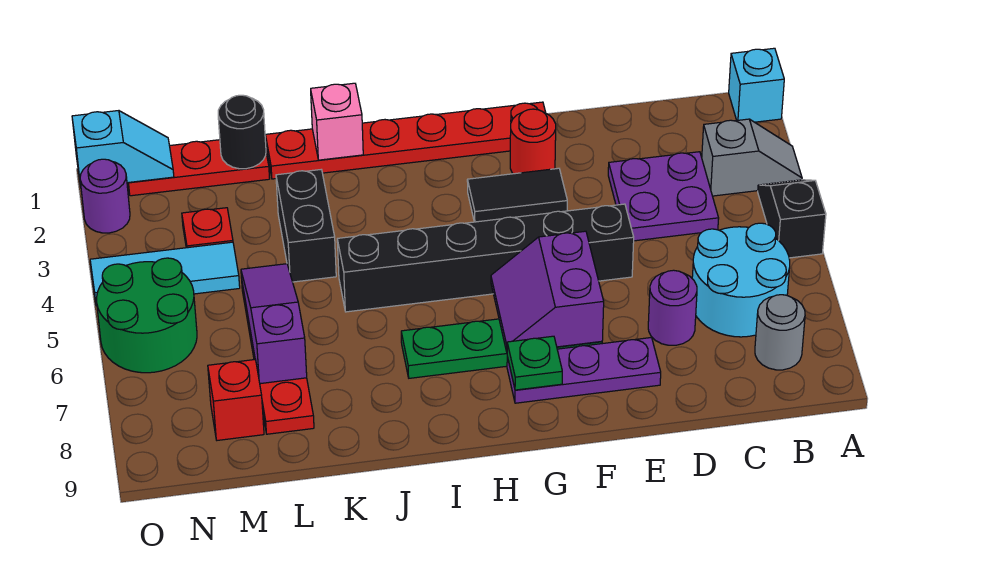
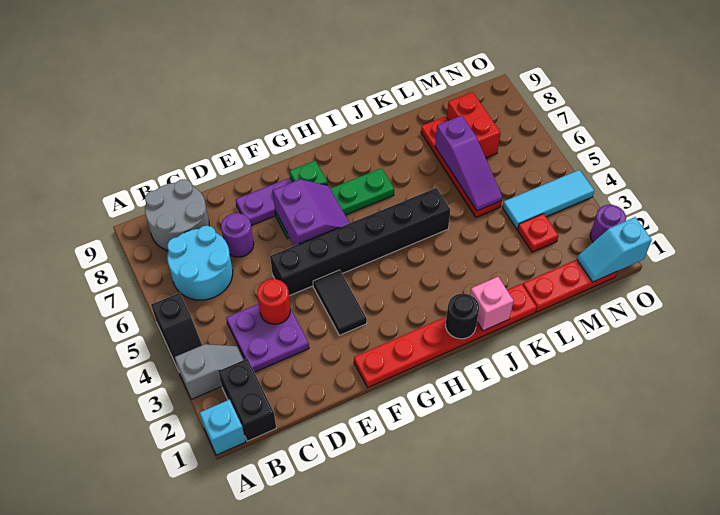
grey 1x2 slope [702,119,802,196] -> grey 1x2 slope turned to [175,344,244,399]
grey 1x1 round brick [755,295,805,370] -> grey 2x2 round brick [145,179,209,251]
red 1x1 round brick [510,109,556,174] -> red 1x1 round brick moved to [257,279,290,324]
black 1x2 tile [467,168,567,222] -> black 1x2 tile turned to [313,270,367,335]
black 1x2 brick [276,170,336,282] -> black 1x2 brick moved to [218,359,276,441]
black 1x1 round brick [218,95,266,169] -> black 1x1 round brick moved to [446,294,479,339]
red 1x1 brick [208,359,264,440] -> red 1x2 brick [447,92,501,158]
green 2x2 round brick [97,258,197,373] -> none

